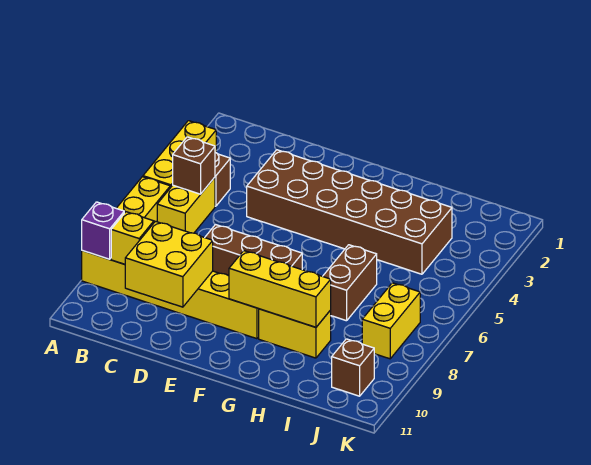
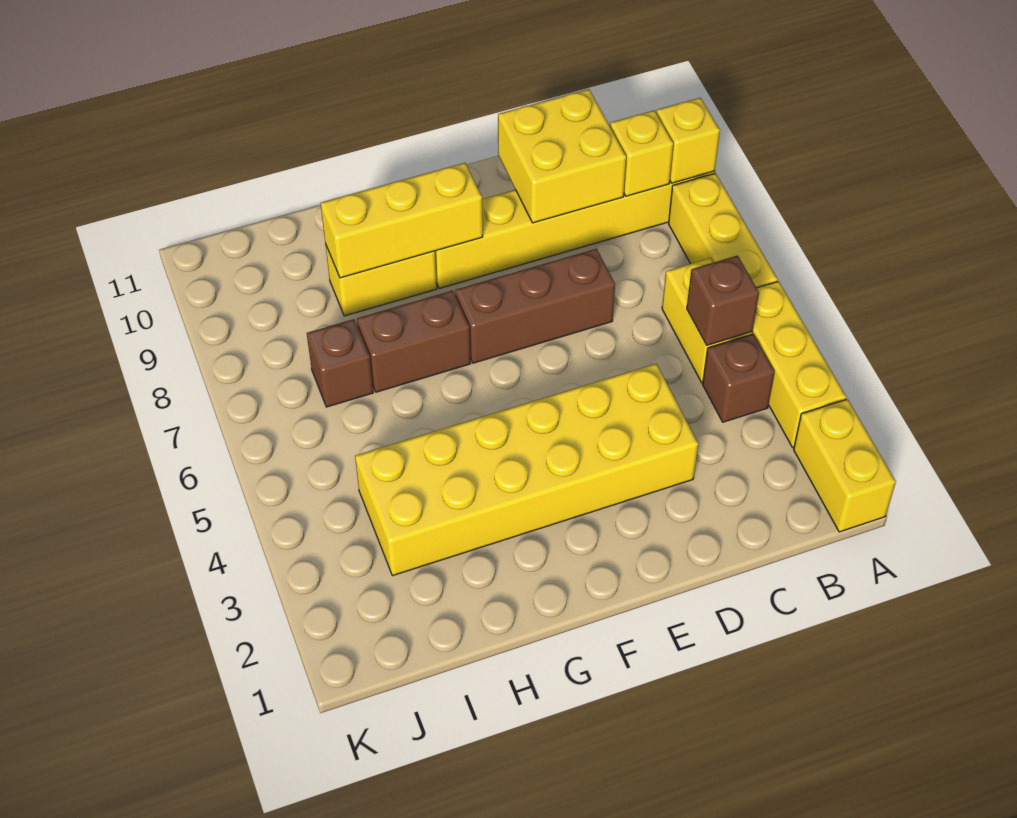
purple 1x1 brick [82,202,124,259] -> yellow 1x1 brick [656,98,720,183]
brown 2x6 brick [247,150,452,274] -> yellow 2x6 brick [355,364,698,576]
brown 1x2 brick [323,245,377,321] -> brown 1x2 brick turned to [357,290,471,392]
yellow 1x2 brick [362,283,420,359] -> yellow 1x2 brick moved to [794,399,896,532]
brown 1x1 brick [332,339,374,396] -> brown 1x1 brick moved to [307,319,373,407]

